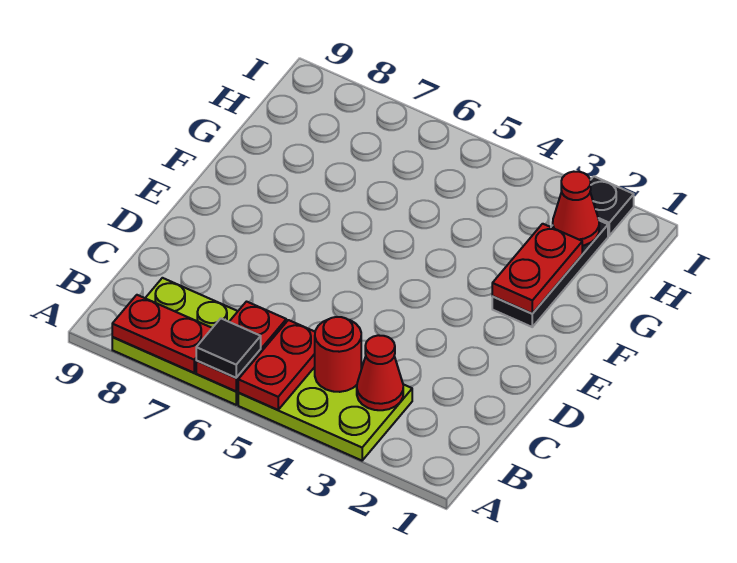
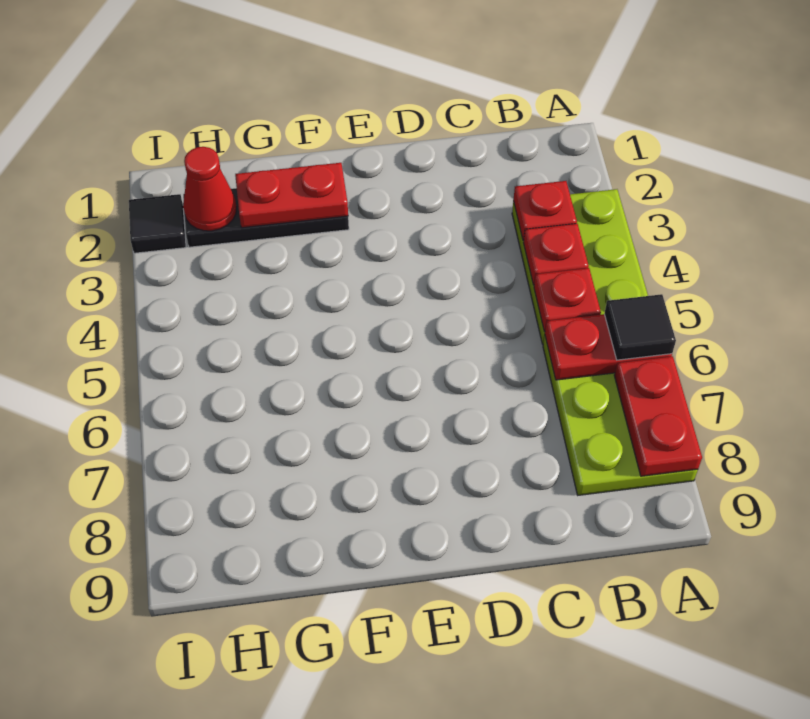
red 1x2 plate [238,320,315,410] -> red 1x1 plate [534,268,601,331]
red 1x1 cone [357,335,403,410] -> red 1x1 plate [513,181,577,241]
red 1x1 round brick [315,317,361,392] -> red 1x1 plate [523,224,589,285]
black 1x1 plate [590,177,634,236] -> black 1x1 tile [129,194,186,253]

